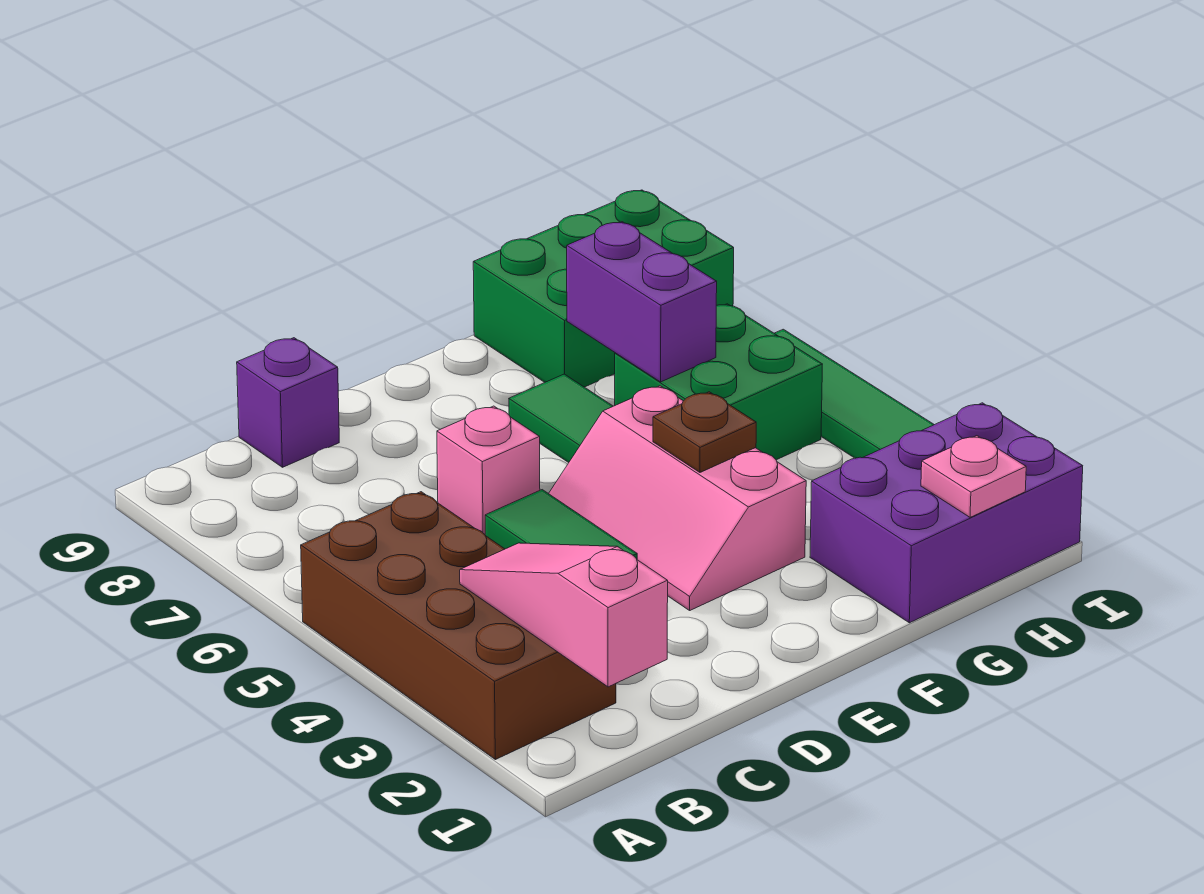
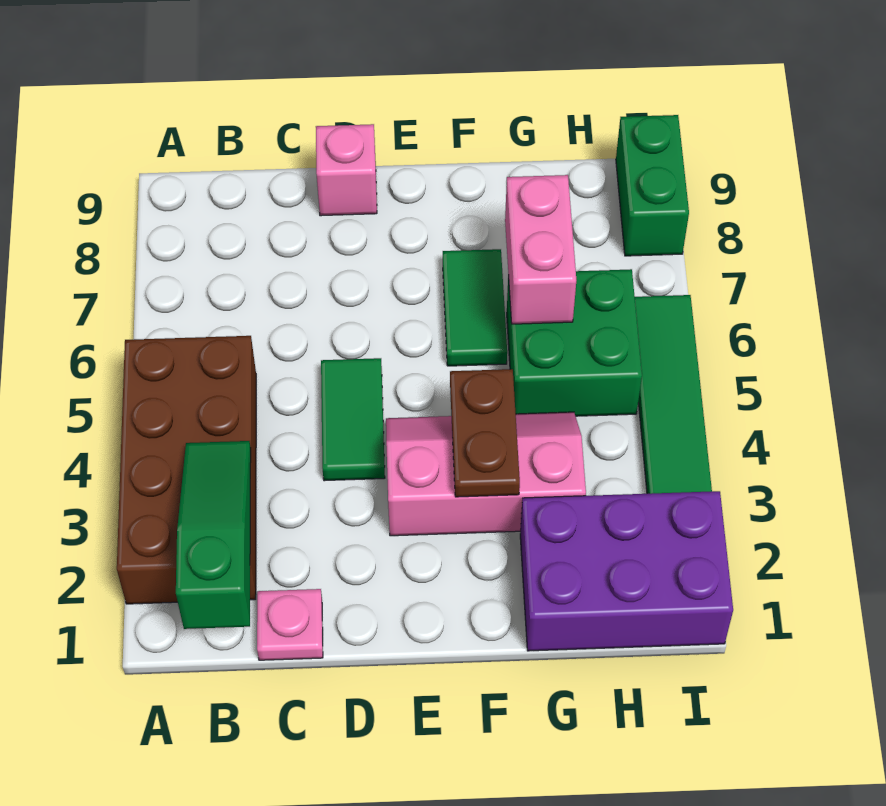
pink 1x3 slope [460,543,668,687] -> green 1x3 slope [176,441,251,629]
purple 1x1 brick [237,338,339,467] -> none
pink 1x1 brick [437,406,540,534] -> pink 1x1 brick moved to [316,124,377,216]
pink 2x3 slope [549,386,806,610] -> pink 2x3 slope turned to [386,412,586,536]
brown 1x1 plate [653,392,756,472] -> brown 1x2 plate [450,369,520,497]
purple 1x2 brick [567,222,717,382] -> pink 1x2 brick [505,175,576,324]
green 2x3 brick [473,190,734,387] -> green 1x2 brick [616,115,689,256]
pink 1x1 plate [921,436,1026,517] -> pink 1x1 plate moved to [257,589,323,660]

